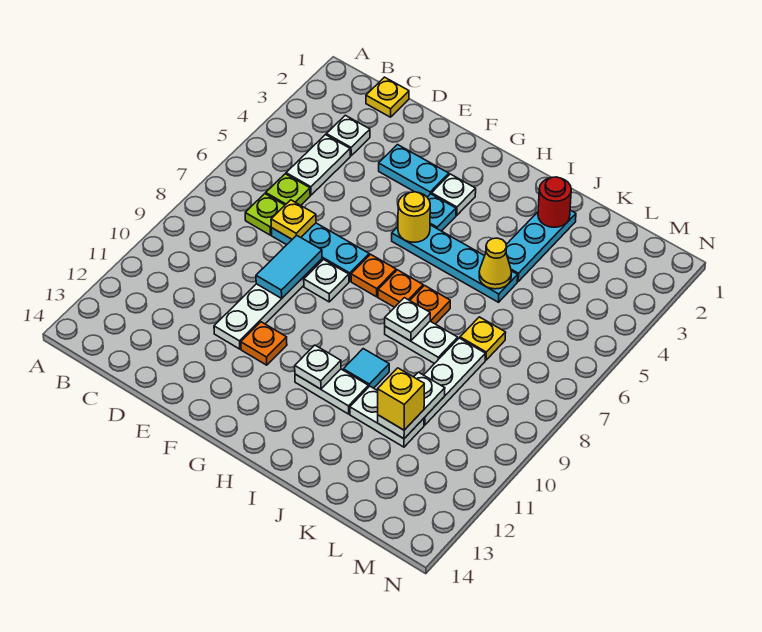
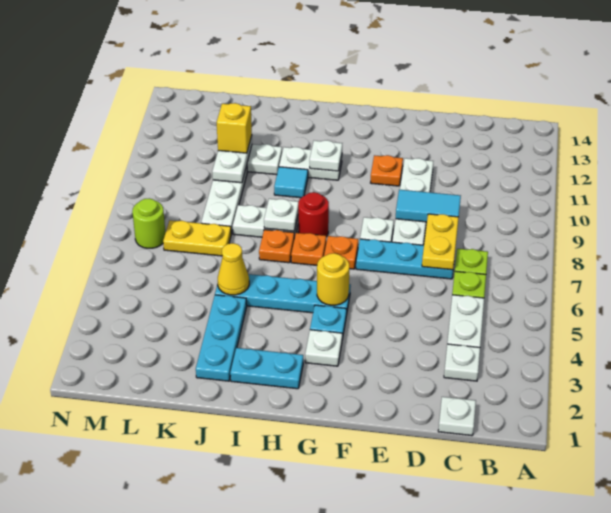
yellow 1x1 plate [366,77,409,117] -> white 1x1 plate [438,397,476,436]
yellow 1x1 plate [271,200,316,239] -> yellow 1x2 plate [422,214,459,270]
cyan 1x2 plate [379,145,449,197] -> cyan 1x2 plate moved to [230,348,303,389]
cyan 1x2 tile [256,235,322,299] -> cyan 1x2 tile turned to [396,190,461,222]
red 1x1 round brick [538,177,571,227] -> red 1x1 round brick moved to [298,192,329,237]
yellow 1x1 plate [460,317,506,360] -> yellow 1x2 plate [163,220,232,256]
none -> lime 1x1 round brick [132,198,166,248]

